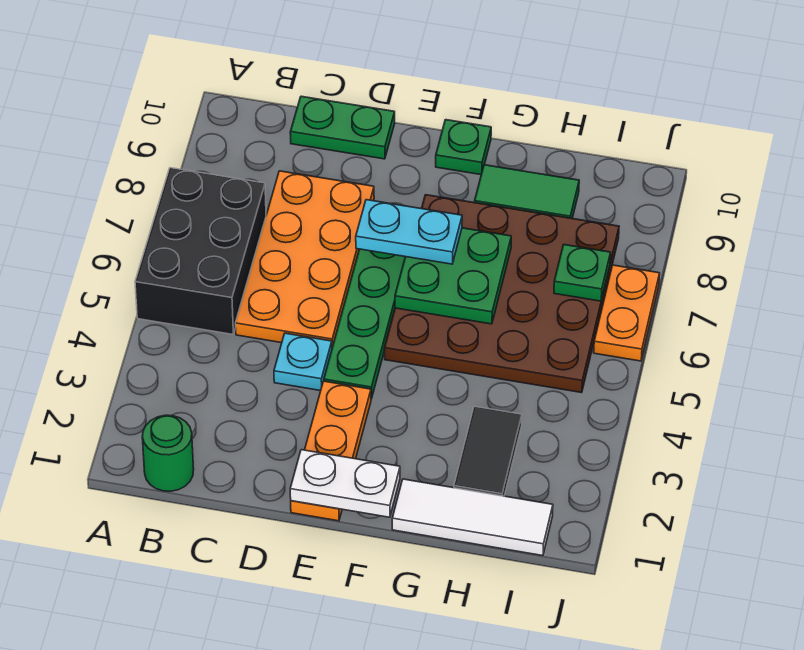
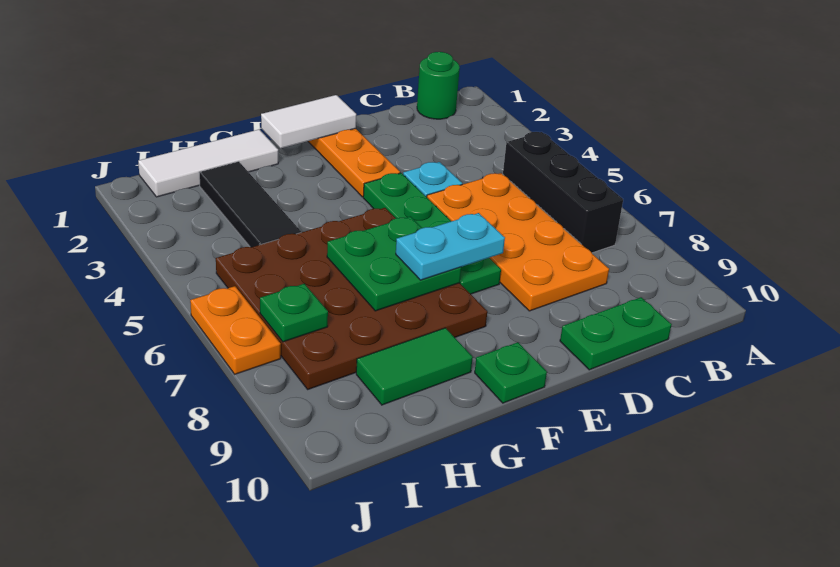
black 2x3 brick [135,168,266,334] -> black 1x3 brick [503,132,623,253]
white 1x2 plate [290,450,400,517] -> white 1x2 tile [261,95,356,148]
black 1x2 tile [454,406,522,496] -> black 1x3 tile [199,161,301,247]

